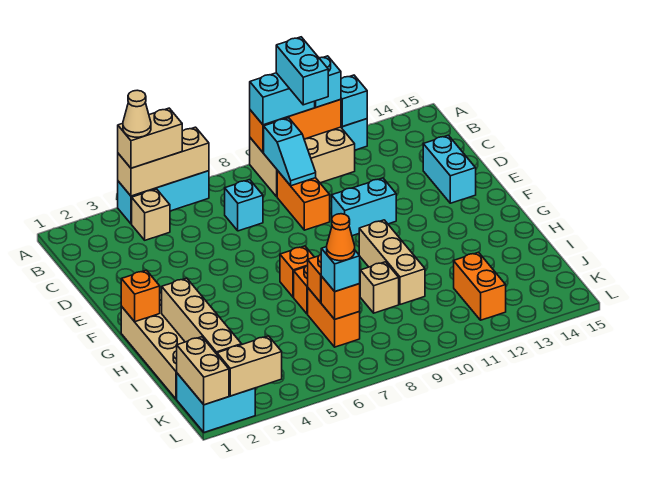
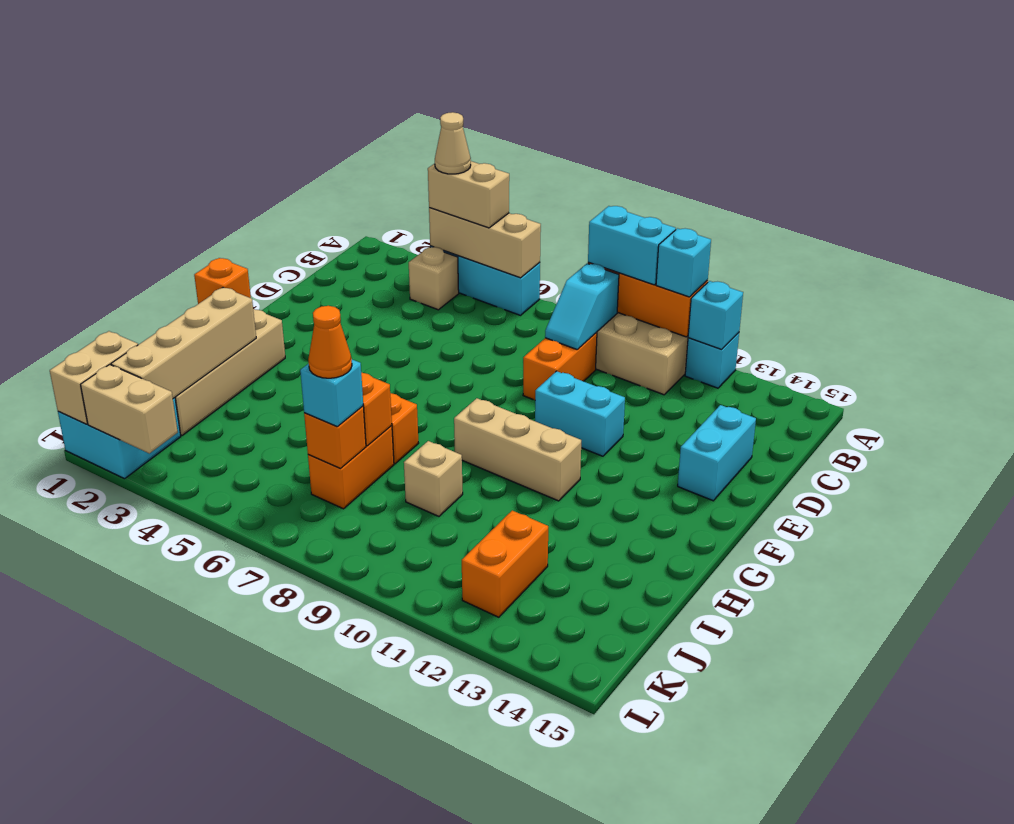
cyan 1x2 brick [276,37,328,105] -> none
cyan 1x1 brick [225,180,263,231] -> none
orange 1x1 brick [280,246,314,297] -> none
tan 1x3 brick [359,220,425,304] -> tan 1x3 brick turned to [454,398,581,501]

